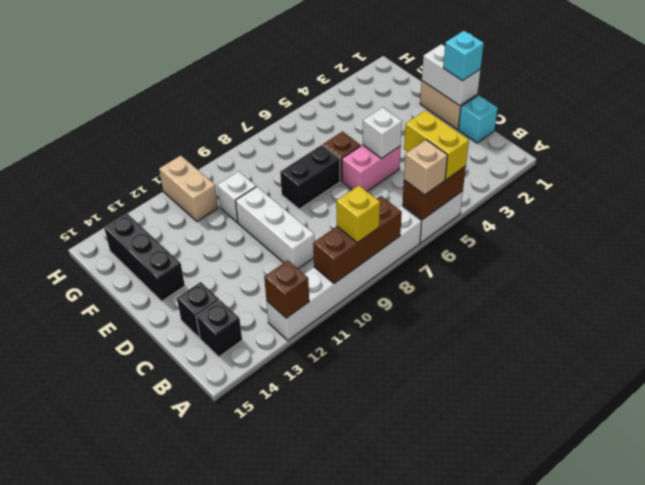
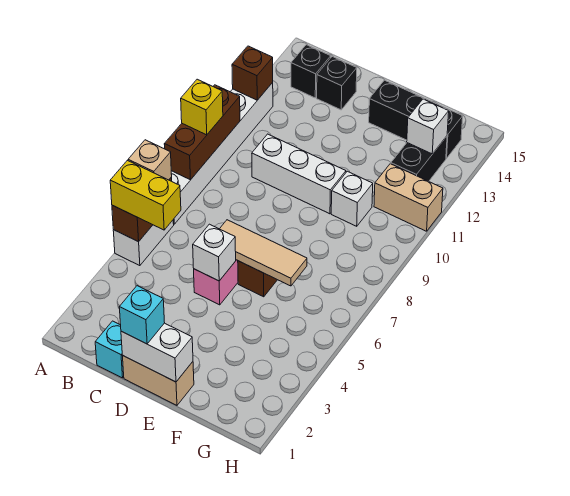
none -> tan 1x3 tile [220,220,307,286]
black 1x2 brick [280,145,340,209] -> black 1x2 brick moved to [391,136,447,181]
none -> white 1x1 brick [407,99,449,154]

